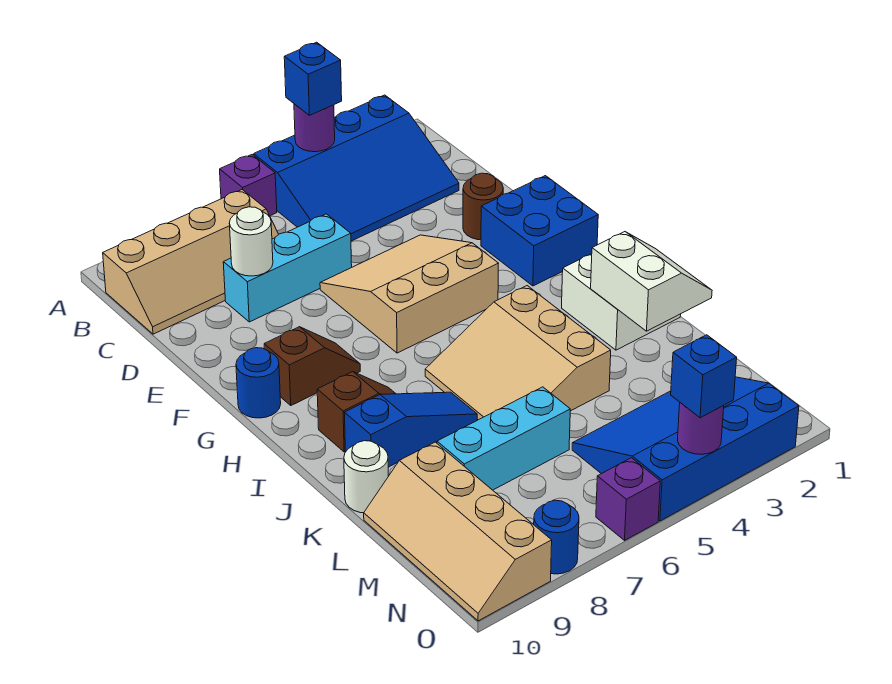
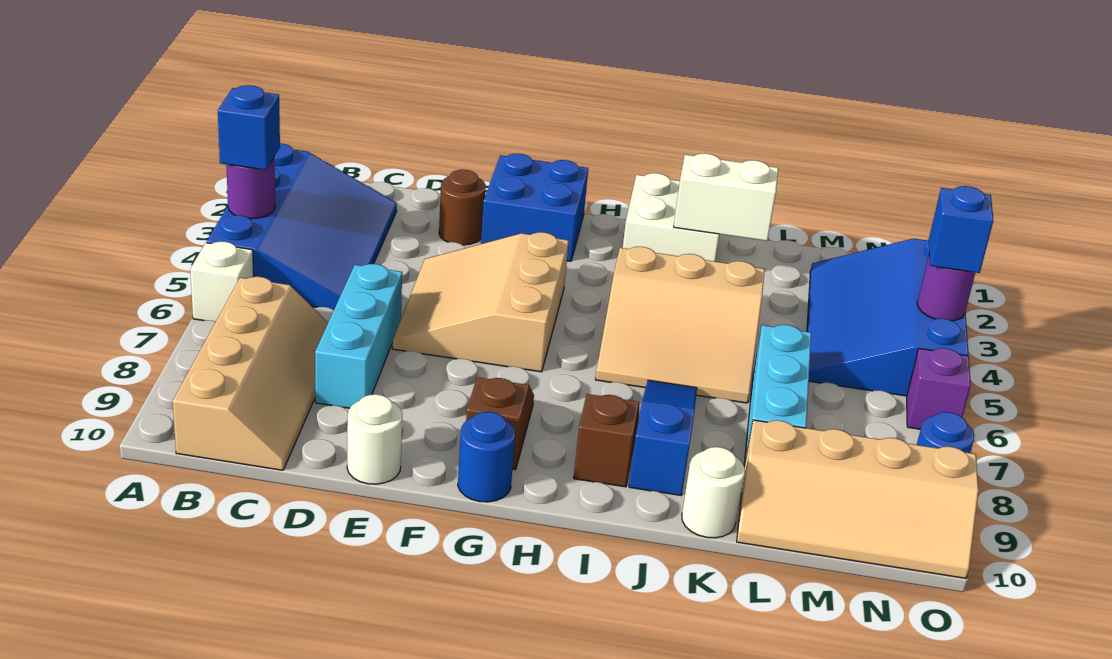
purple 1x1 brick [220,155,277,216] -> white 1x1 brick [190,242,254,321]
white 1x1 round brick [229,207,273,276] -> white 1x1 round brick moved to [347,394,402,484]

